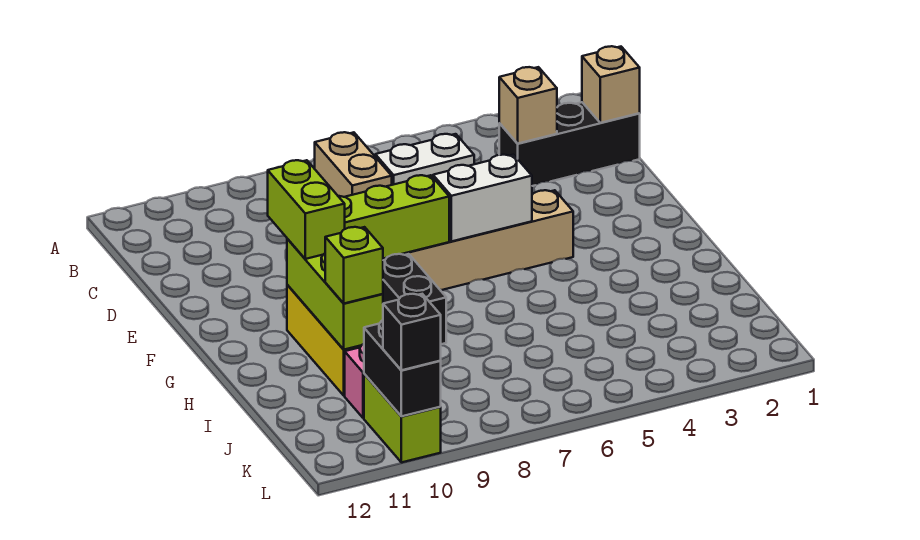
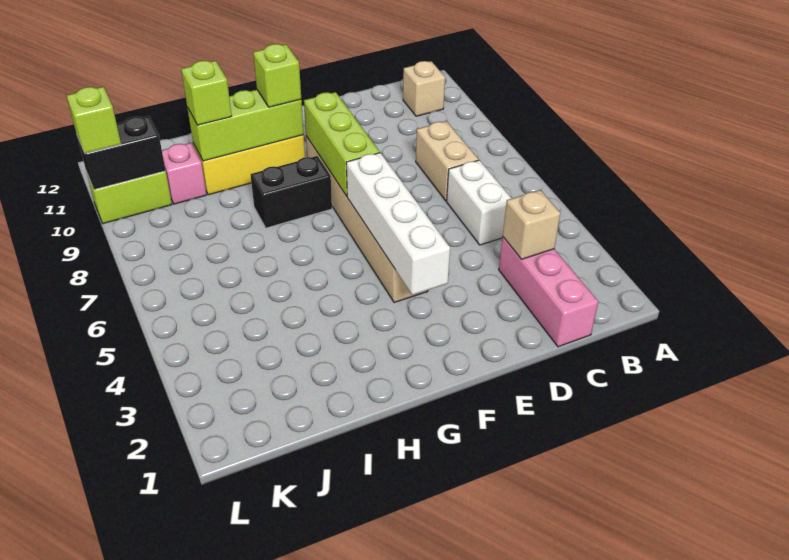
tan 1x2 brick [315,132,392,197] -> tan 1x2 brick turned to [416,121,479,201]
black 1x3 brick [499,102,640,186] -> pink 1x3 brick [499,237,598,347]
tan 1x1 brick [582,46,640,123] -> tan 1x1 brick moved to [403,61,445,116]
white 1x2 brick [433,155,532,241] -> white 1x4 brick [346,153,450,295]
lime 1x2 brick [268,160,345,259] -> lime 1x1 brick [253,44,301,107]
black 1x1 brick [383,294,441,370] -> lime 1x1 brick [67,87,121,154]

